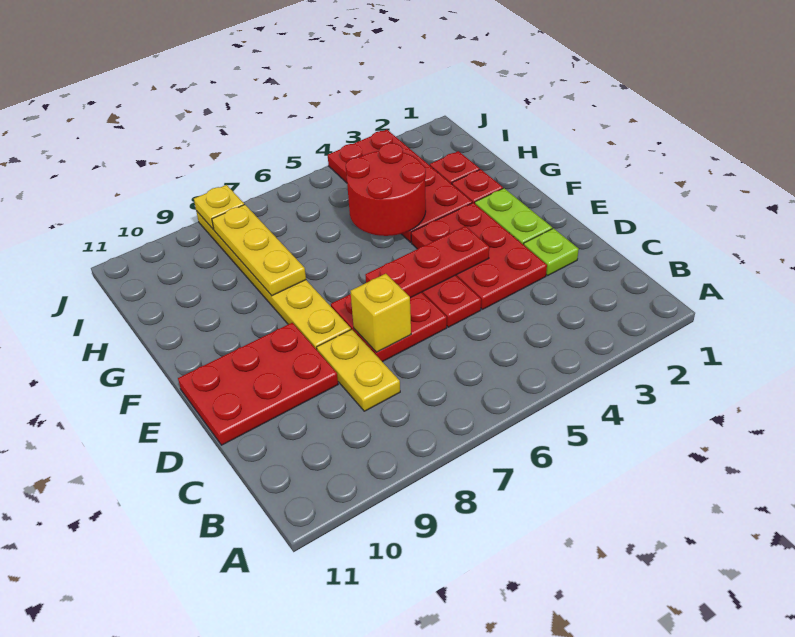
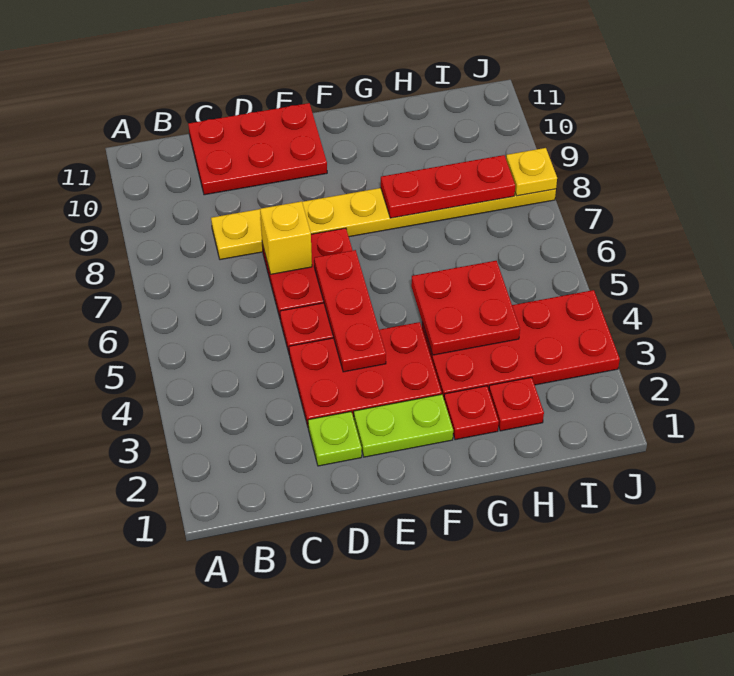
red 2x3 plate [178,323,338,445] -> red 2x3 plate turned to [188,103,327,195]
red 2x2 round brick [346,143,426,236] -> red 2x2 plate [411,261,520,355]
yellow 1x3 plate [212,204,306,296] -> red 1x3 plate [381,155,515,218]

